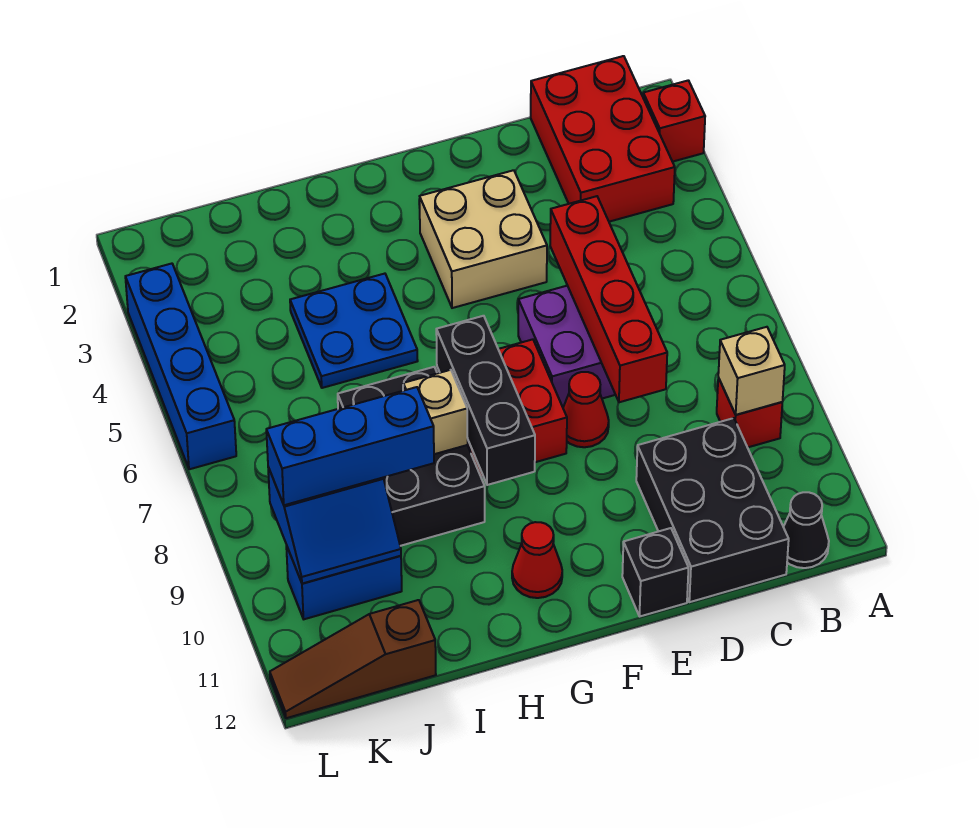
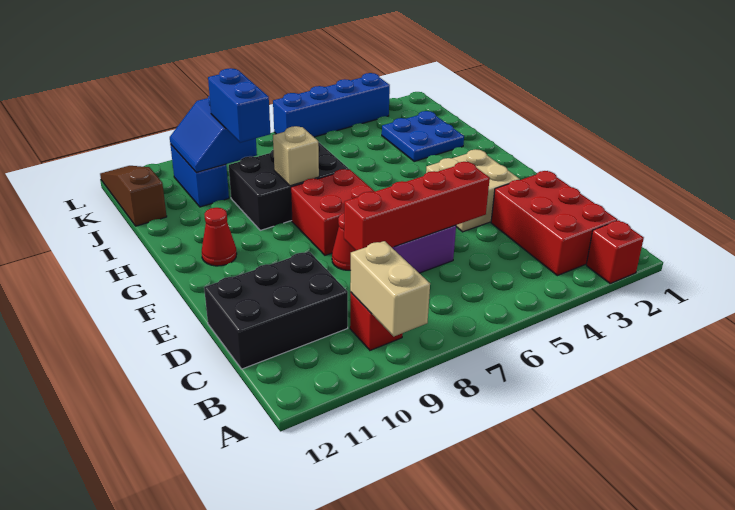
red 2x3 brick [531,56,675,222] -> red 2x3 brick turned to [491,171,618,276]
tan 1x1 brick [718,327,785,415] -> tan 1x2 brick [350,241,430,336]
black 1x1 cone [784,492,829,568] -> none
black 1x1 brick [622,528,689,616] -> none
black 1x3 brick [436,316,535,485] -> none
blue 2x2 plate [290,274,418,388] -> blue 2x2 plate moved to [382,111,464,161]
blue 1x3 brick [266,387,434,505] -> blue 1x2 brick [208,68,270,143]

